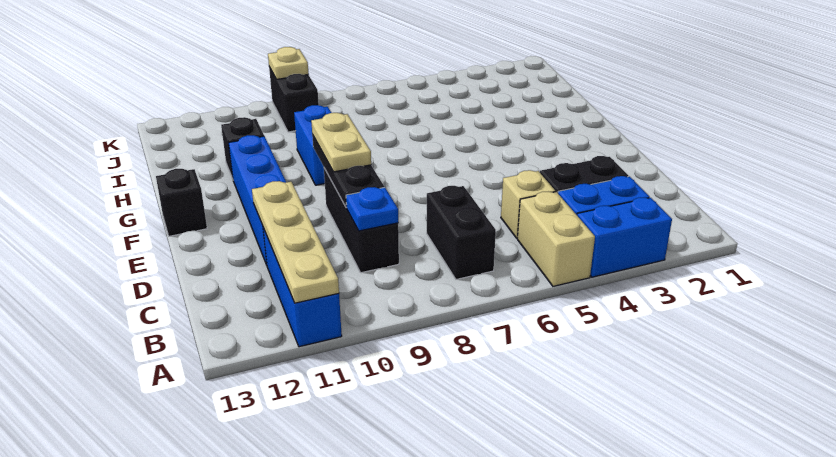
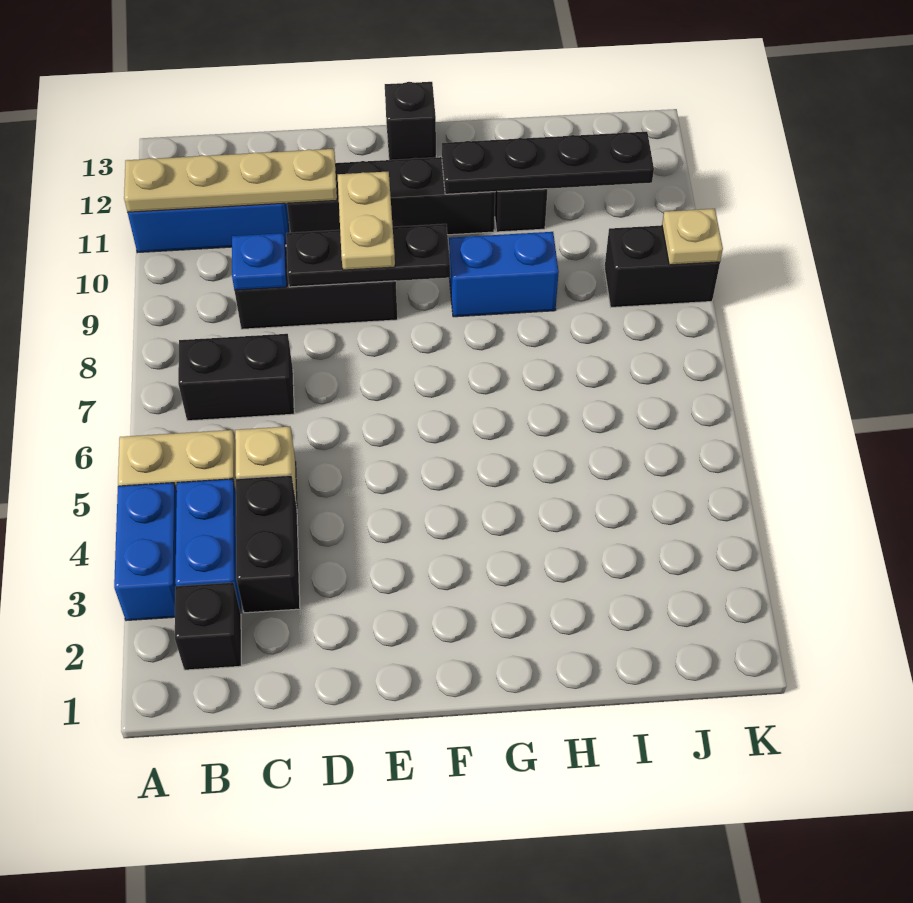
none -> black 1x1 brick [175,582,241,670]
blue 1x4 brick [229,135,286,265] -> black 1x4 brick [287,157,495,235]
tan 1x2 plate [311,113,371,172] -> tan 1x2 plate turned to [338,172,395,270]
none -> black 1x4 plate [442,132,654,194]

